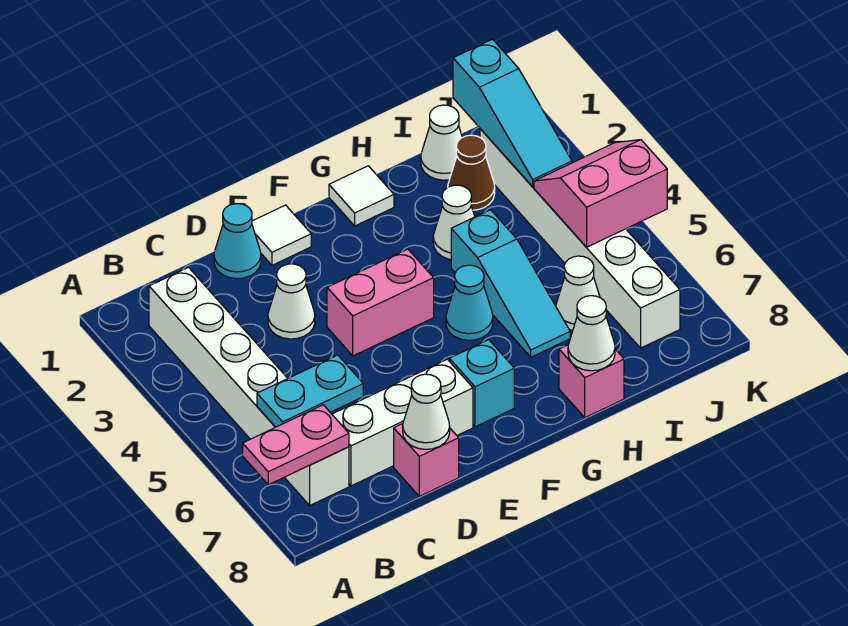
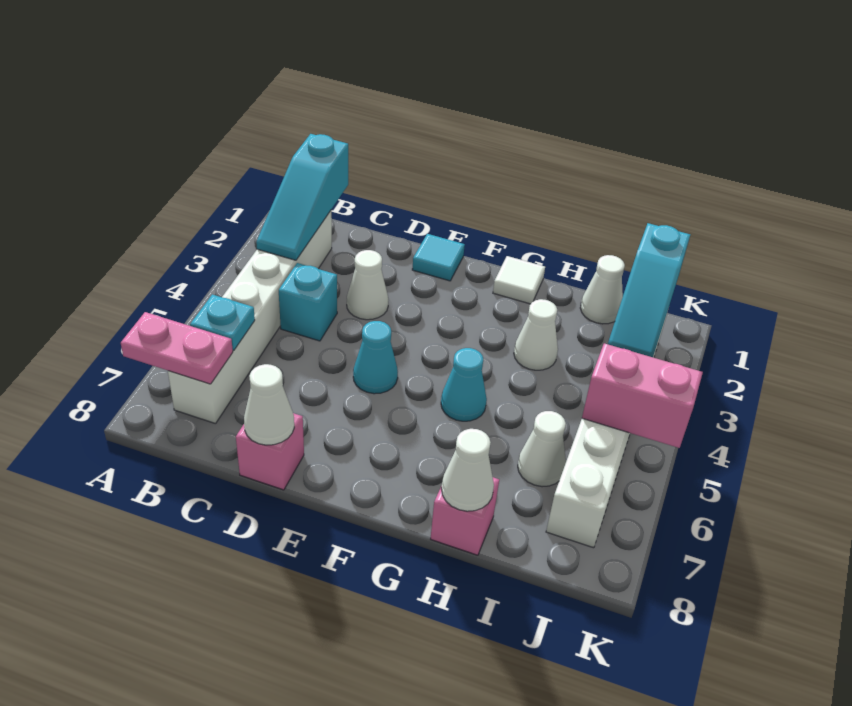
cyan 1x2 plate [257,355,363,427] -> cyan 1x1 plate [190,294,255,350]
white 1x3 brick [332,359,473,486] -> none
cyan 1x1 cone [214,204,261,279] -> cyan 1x1 cone moved to [353,321,398,394]
white 1x1 tile [252,205,311,265] -> cyan 1x1 tile [412,234,465,281]
pink 1x2 brick [327,249,434,356] -> none
cyan 1x1 brick [449,340,514,427] -> cyan 1x1 brick moved to [279,263,337,341]
cyan 1x3 slope [451,210,570,357] -> cyan 1x3 slope moved to [256,134,348,260]
brown 1x1 cone [448,135,495,210] -> none

